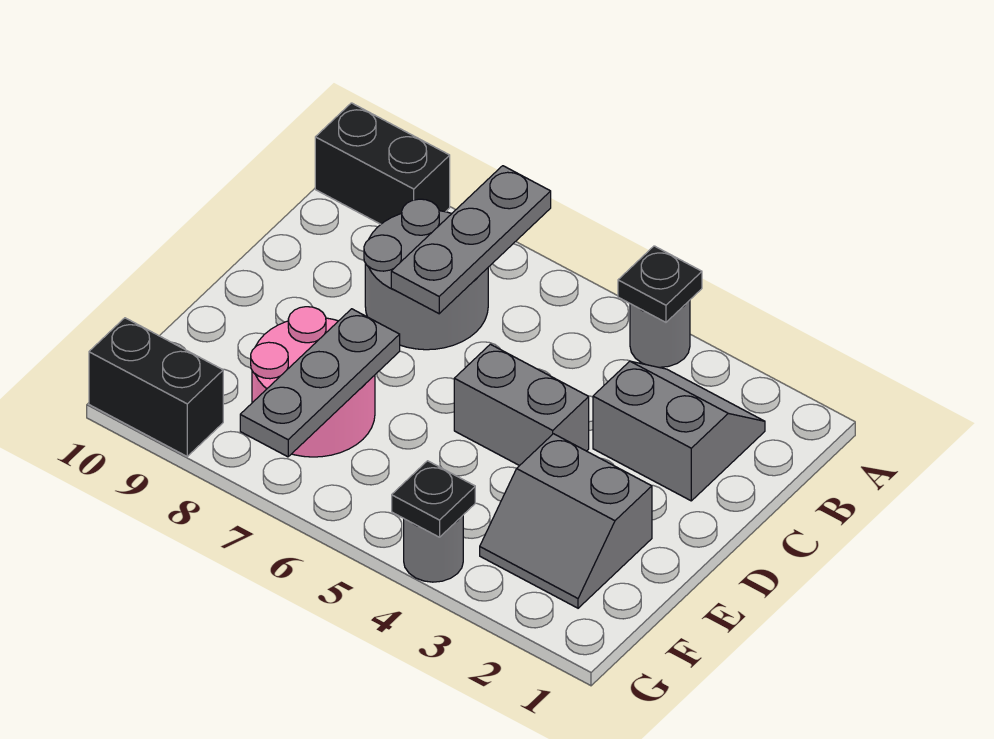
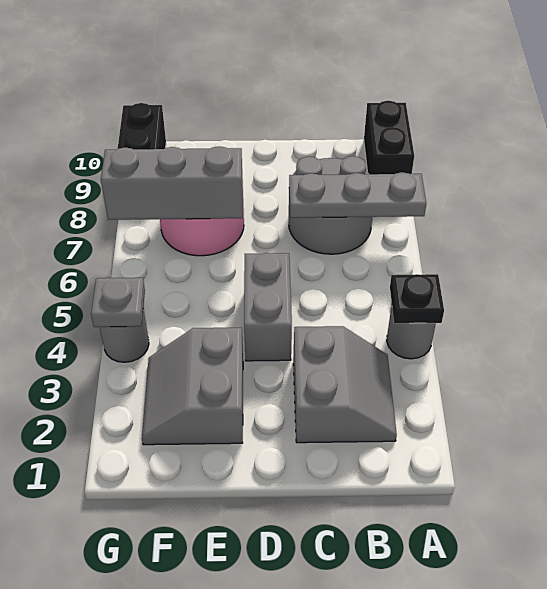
grey 1x3 plate [240,309,400,457] -> grey 1x3 brick [101,147,243,220]
black 1x1 plate [392,461,475,537] -> grey 1x1 plate [91,278,145,327]

